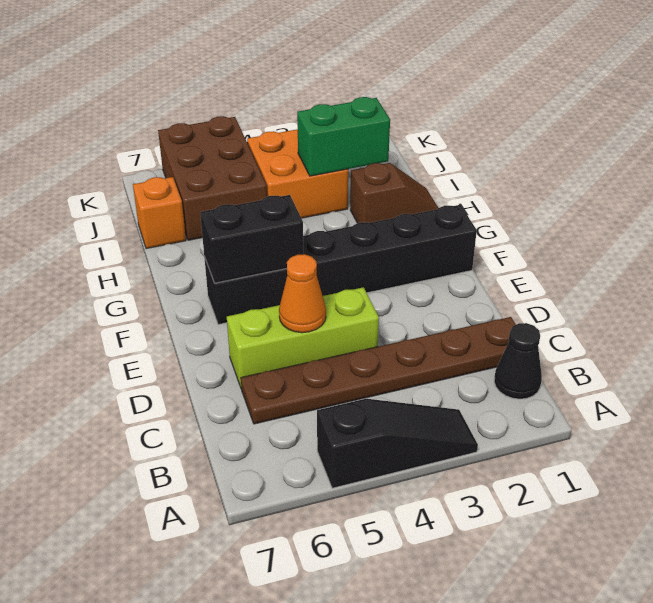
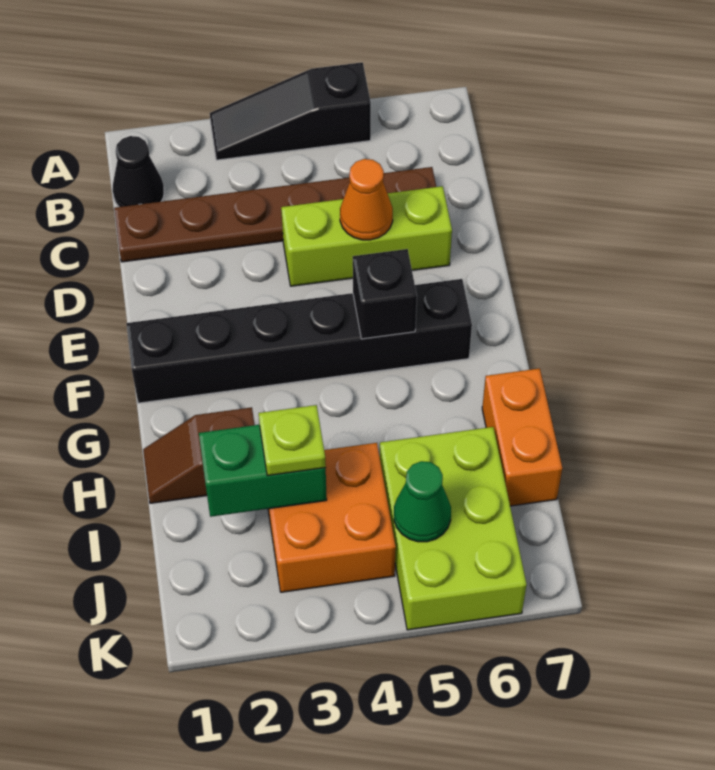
black 1x2 brick [200,195,303,283] -> black 1x1 brick [353,249,417,339]
none -> lime 1x1 plate [259,405,326,476]
brown 2x3 brick [158,116,267,240] -> lime 2x3 brick [380,427,527,630]
orange 1x1 brick [133,177,186,249] -> orange 1x2 brick [482,368,562,506]
none -> green 1x1 cone [394,461,451,542]

